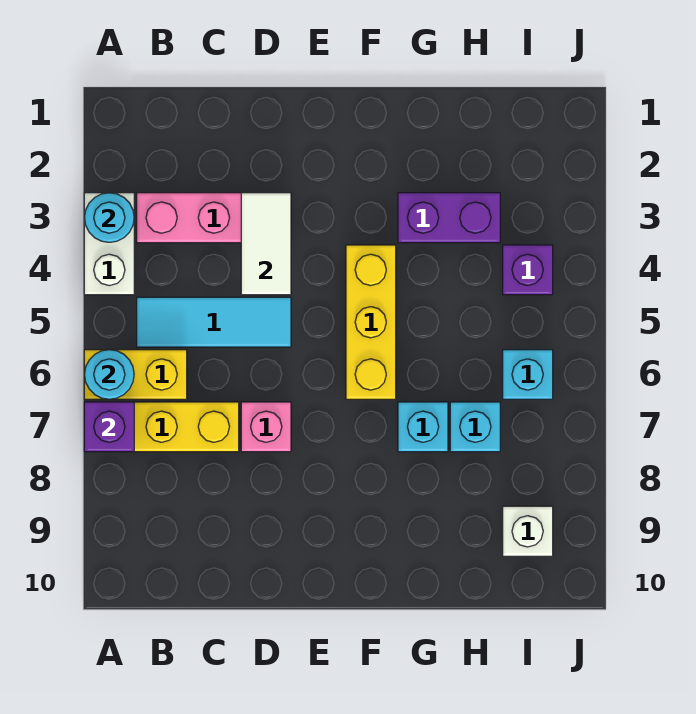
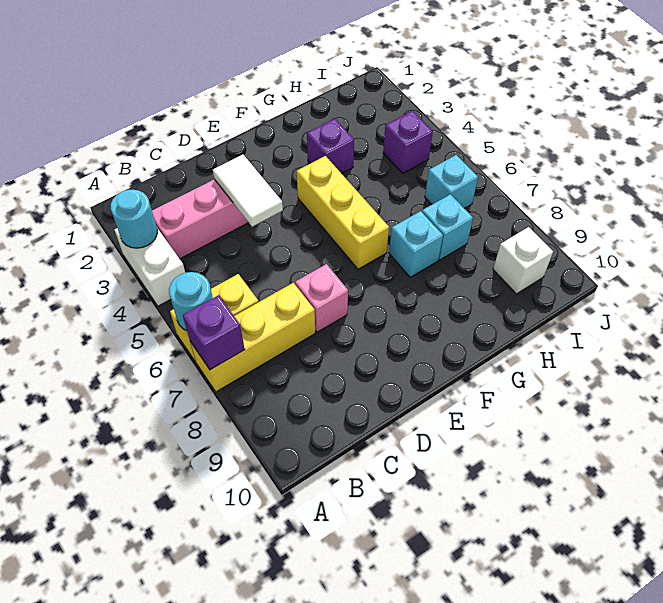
cyan 1x3 tile [137,297,291,347] -> none
purple 1x2 brick [398,193,500,243] -> purple 1x1 brick [307,119,354,174]

